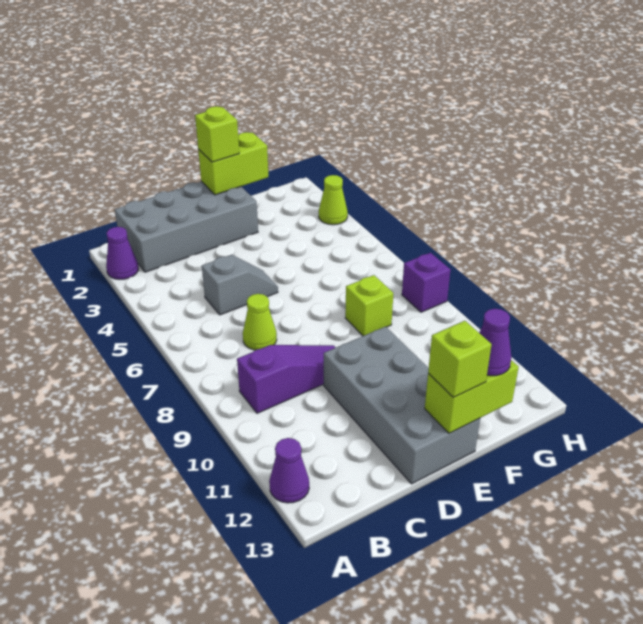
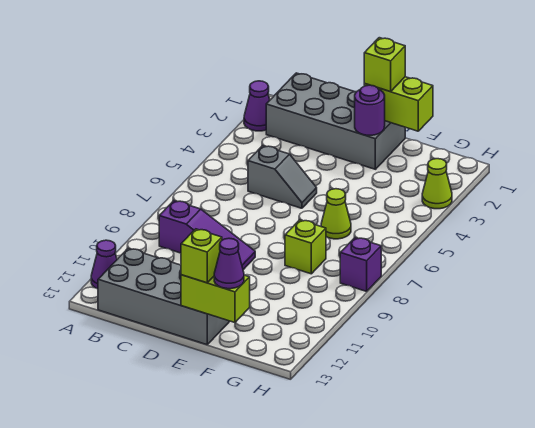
lime 1x1 cone [243,294,277,350] -> lime 1x1 cone moved to [321,189,351,239]
grey 2x4 brick [324,327,480,484] -> grey 2x4 brick turned to [98,248,230,345]
none -> purple 1x1 round brick [355,85,385,135]

